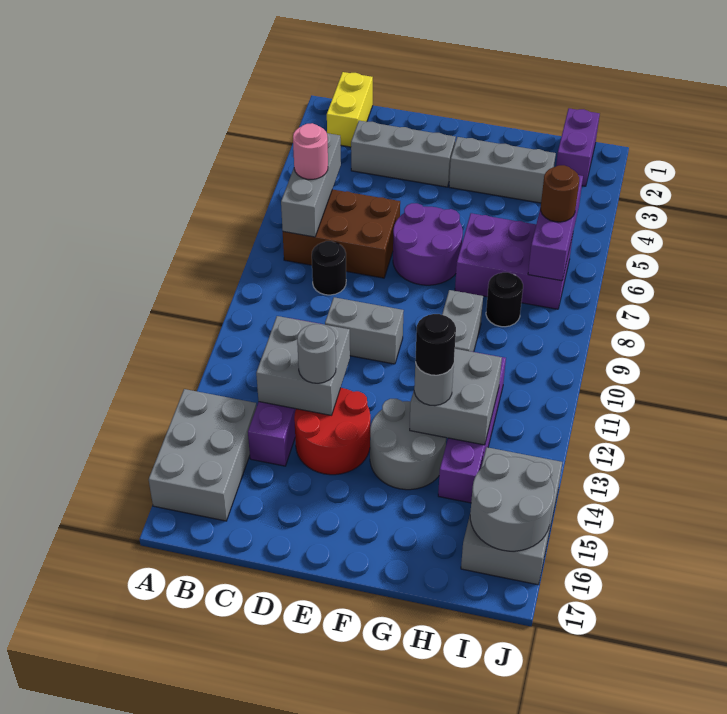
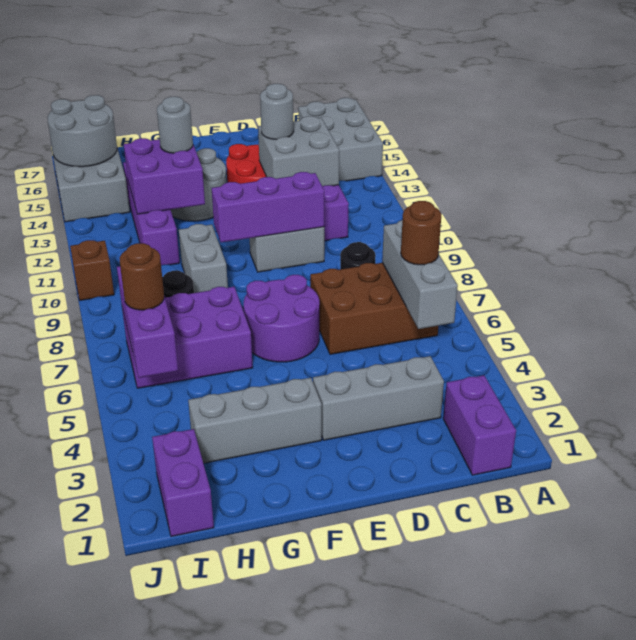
yellow 1x2 brick [327,72,373,147] -> purple 1x2 brick [443,375,516,475]
pink 1x1 round brick [293,123,328,179] -> brown 1x1 round brick [401,201,441,265]
none -> purple 1x3 brick [212,172,324,242]
grey 2x2 brick [410,349,502,445] -> purple 2x2 brick [124,138,205,214]
black 1x1 round brick [415,314,456,375] -> none
none -> brown 1x1 brick [70,240,114,300]

